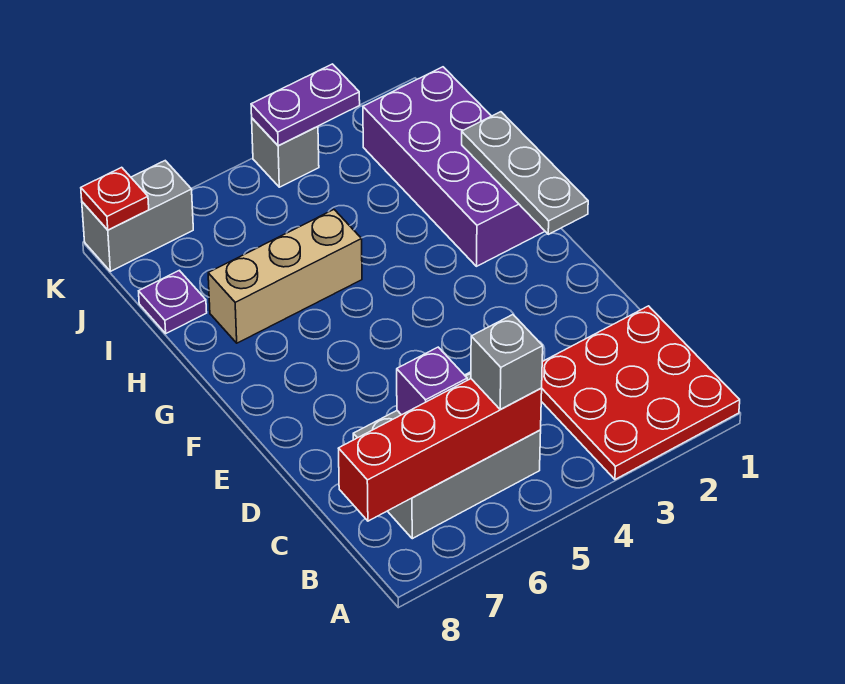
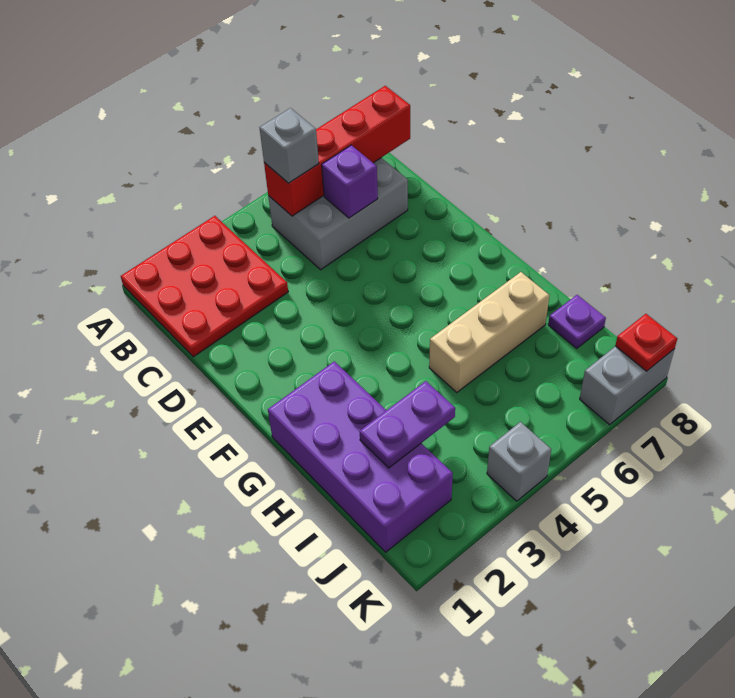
grey 1x3 plate [462,112,588,234] -> none
purple 1x2 plate [251,64,360,146] -> purple 1x2 plate moved to [360,381,455,468]

